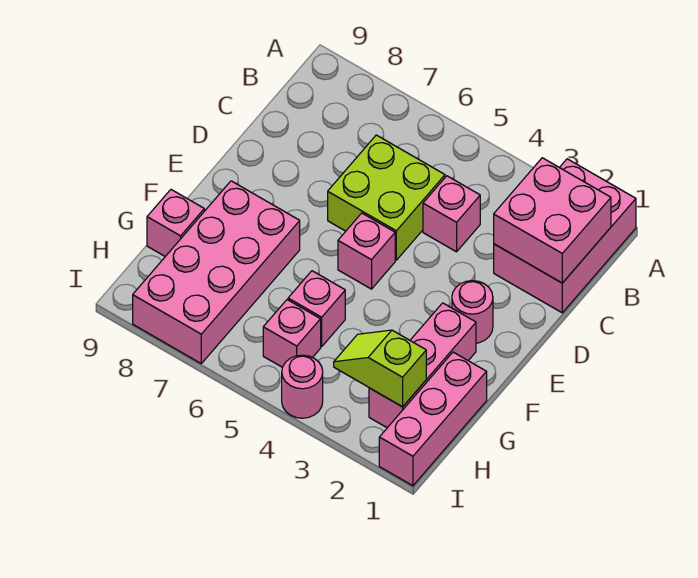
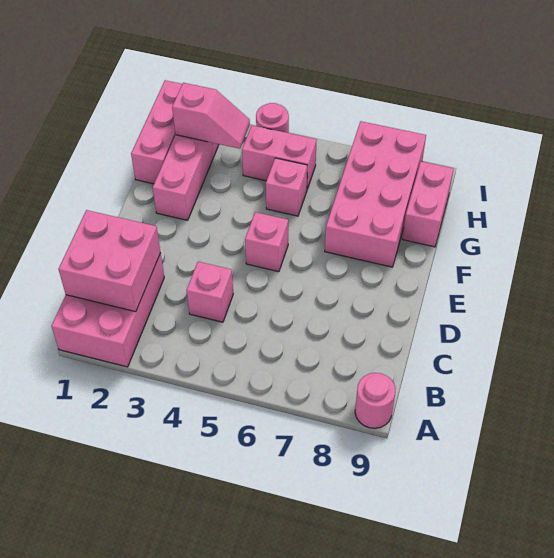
lime 2x2 brick [328,135,445,260] -> none
pink 1x1 round brick [452,281,493,343] -> pink 1x1 round brick moved to [355,373,396,428]
pink 1x1 brick [147,190,204,256] -> pink 1x2 brick [402,161,454,247]
lime 1x2 slope [334,330,426,407] -> pink 1x2 slope [172,83,250,149]
pink 1x1 brick [263,300,321,367] -> pink 1x2 brick [242,125,317,189]

